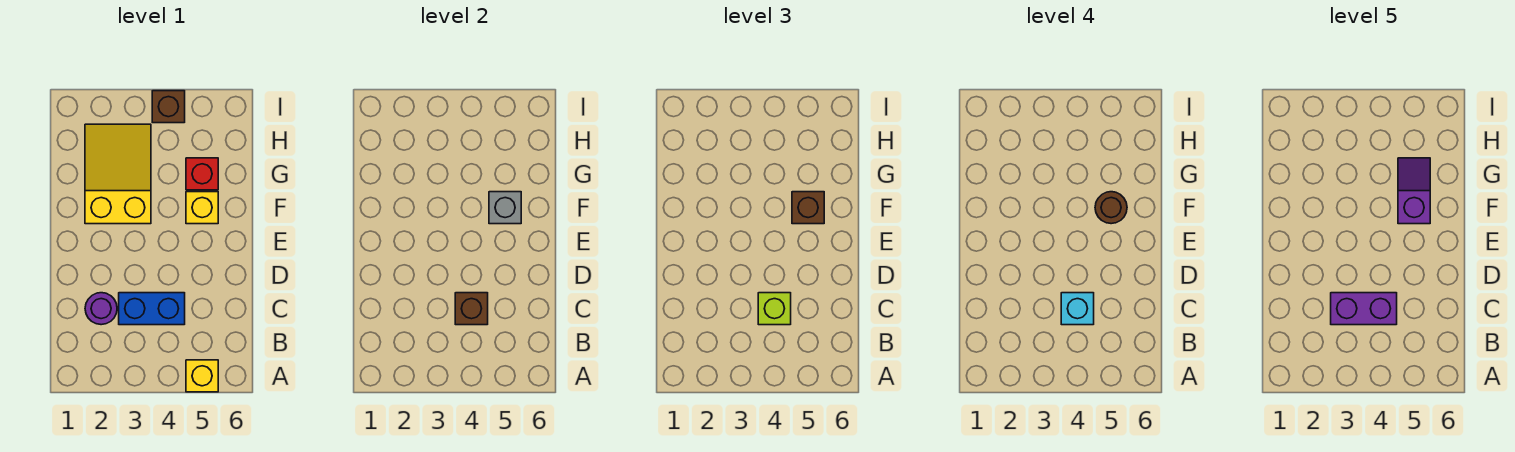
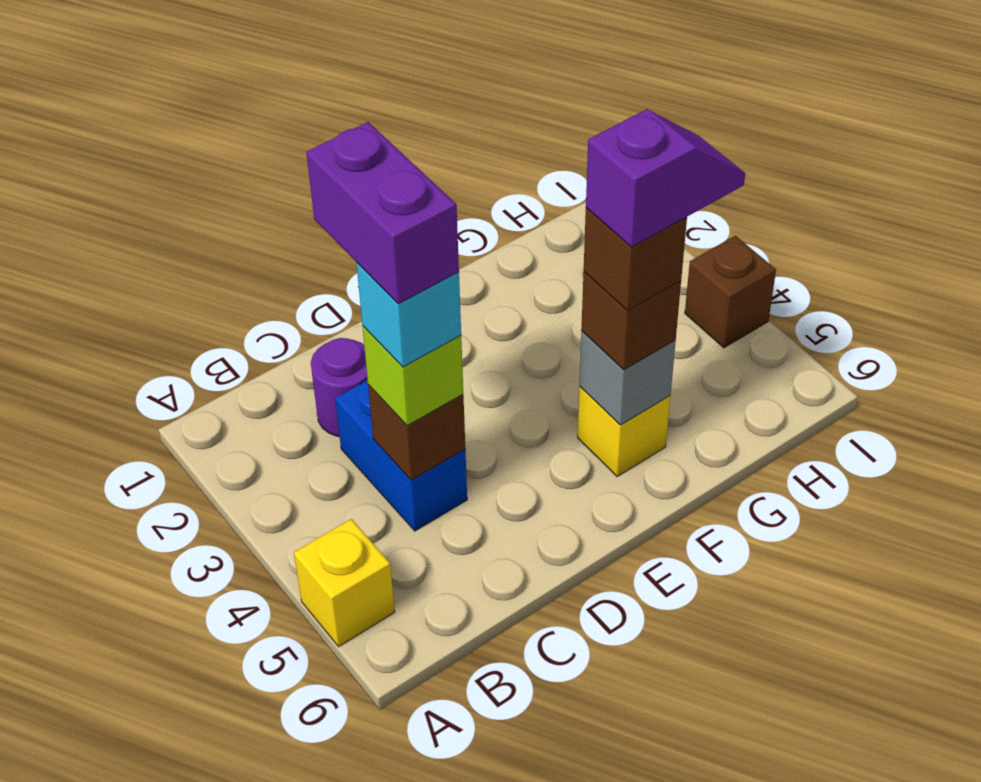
yellow 2x3 slope [85,124,151,224] -> none
brown 1x1 round brick [1095,192,1127,224] -> brown 1x1 brick [584,208,687,311]
red 1x1 brick [186,158,218,190] -> none

